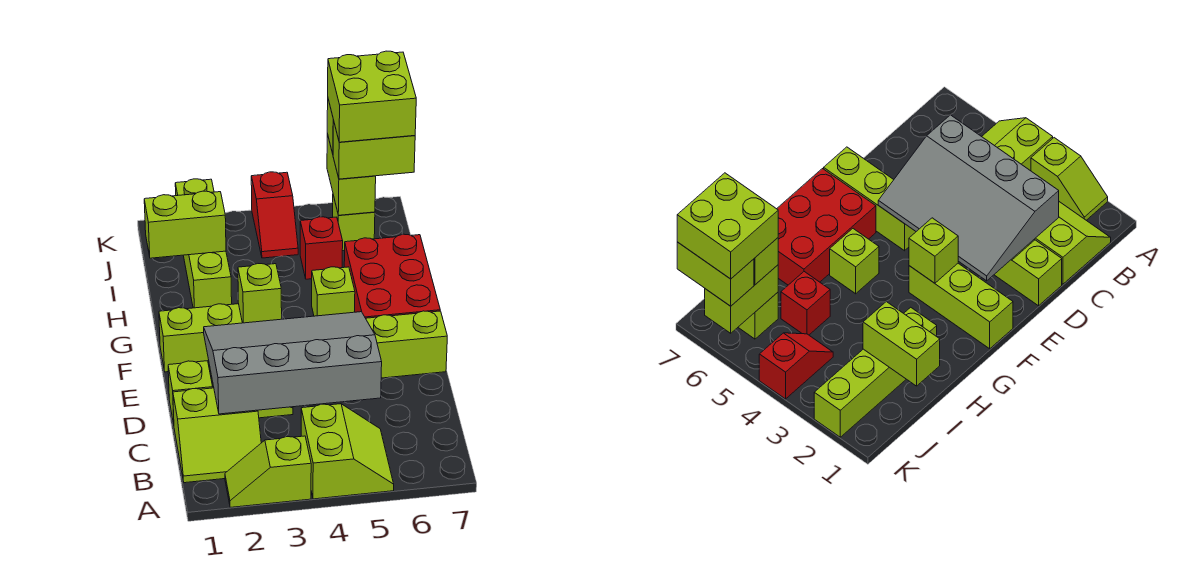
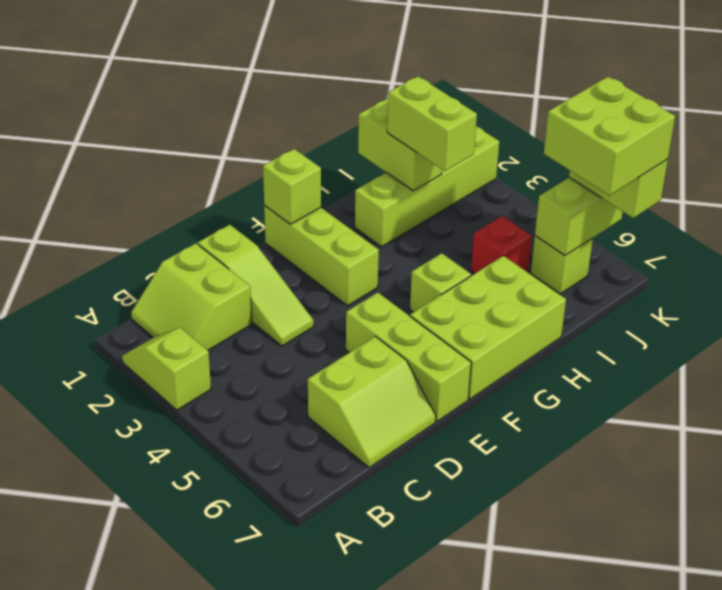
lime 2x2 slope [301,404,394,499] -> lime 2x2 slope moved to [308,336,436,468]
grey 3x4 slope [204,312,382,414] -> none
lime 1x1 brick [238,264,282,323] -> lime 1x1 brick moved to [263,149,321,224]
red 2x3 brick [344,234,440,318] -> lime 2x3 brick [410,256,566,399]
red 1x2 slope [251,172,298,258] -> none
lime 1x2 brick [333,121,415,179] -> lime 1x2 brick moved to [387,76,477,171]

